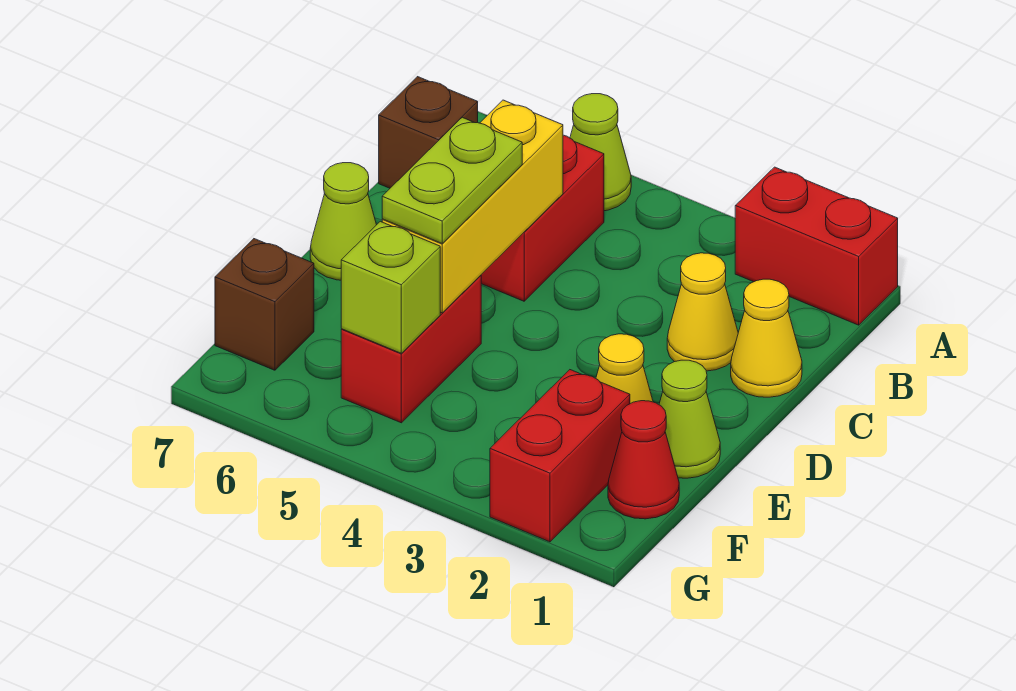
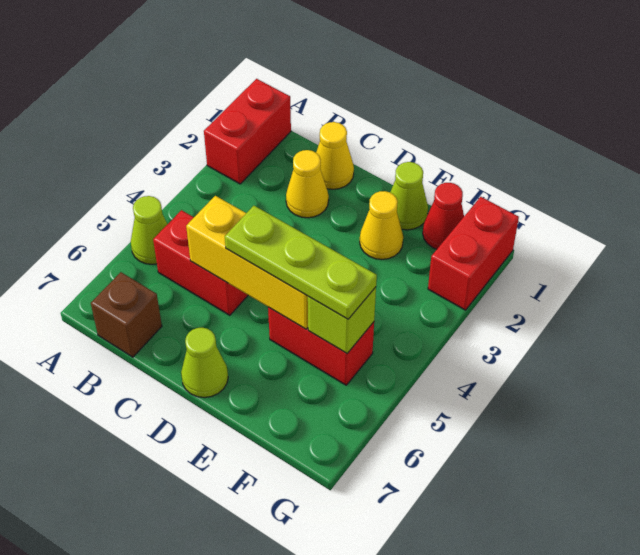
lime 1x2 plate [382,117,522,243] -> lime 1x3 plate [225,206,377,319]
red 1x2 brick [490,370,630,542] -> red 1x2 brick turned to [428,197,519,310]
brown 1x1 brick [215,239,314,370] -> none

